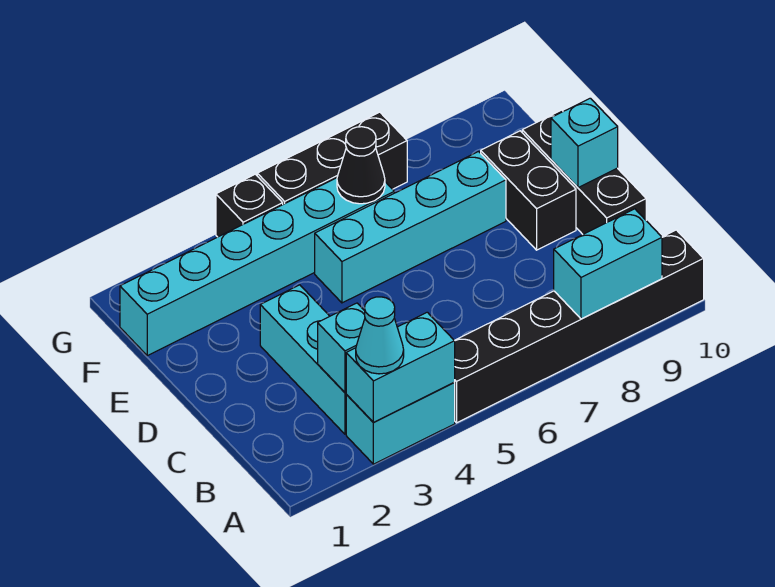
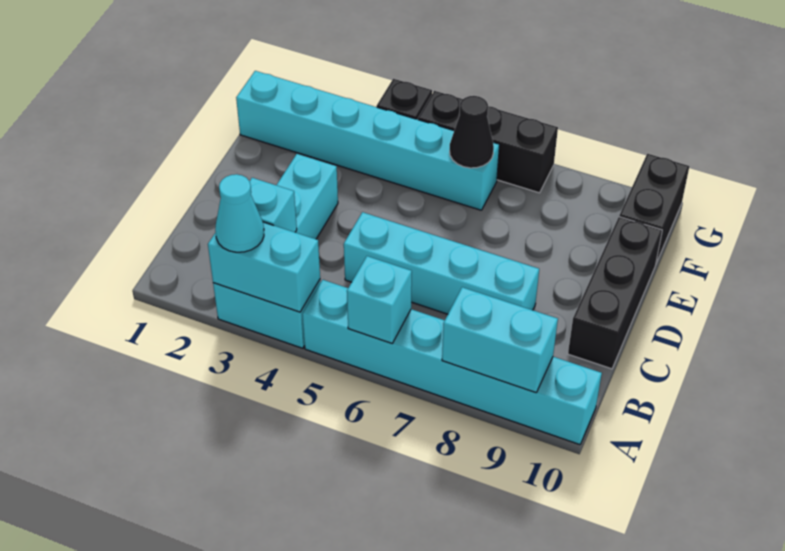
black 1x6 brick [454,230,704,423] -> cyan 1x6 brick [302,280,602,445]
black 1x2 brick [481,131,576,250] -> black 1x2 brick moved to [619,154,689,263]
cyan 1x1 brick [551,98,618,188] -> cyan 1x1 brick moved to [347,256,412,343]
cyan 1x4 brick [315,152,506,303] -> cyan 1x4 brick moved to [344,212,539,314]

